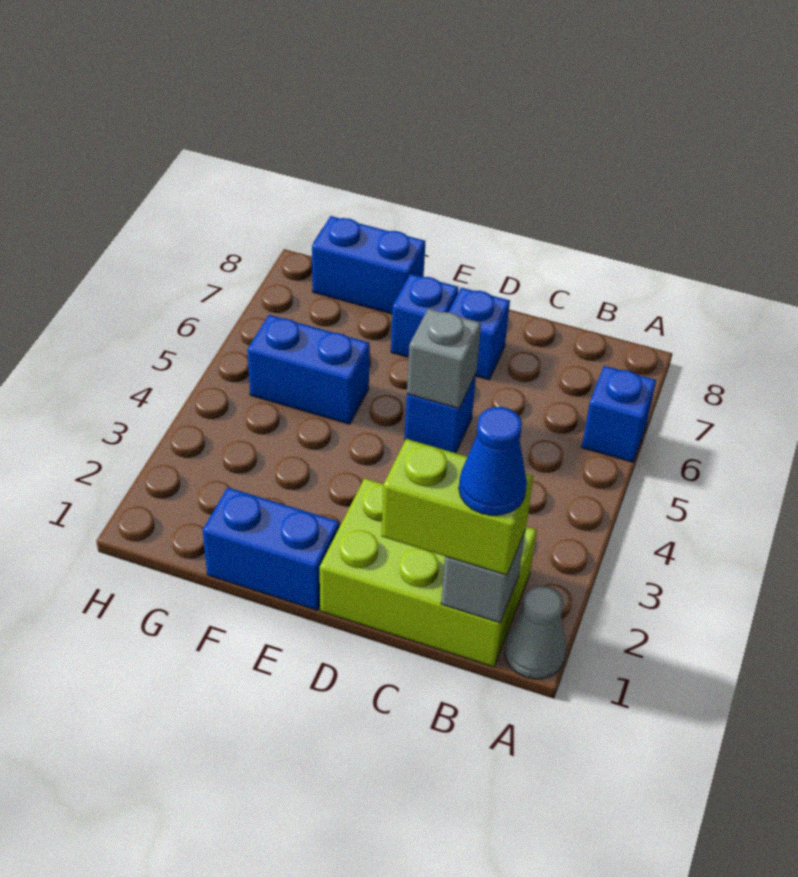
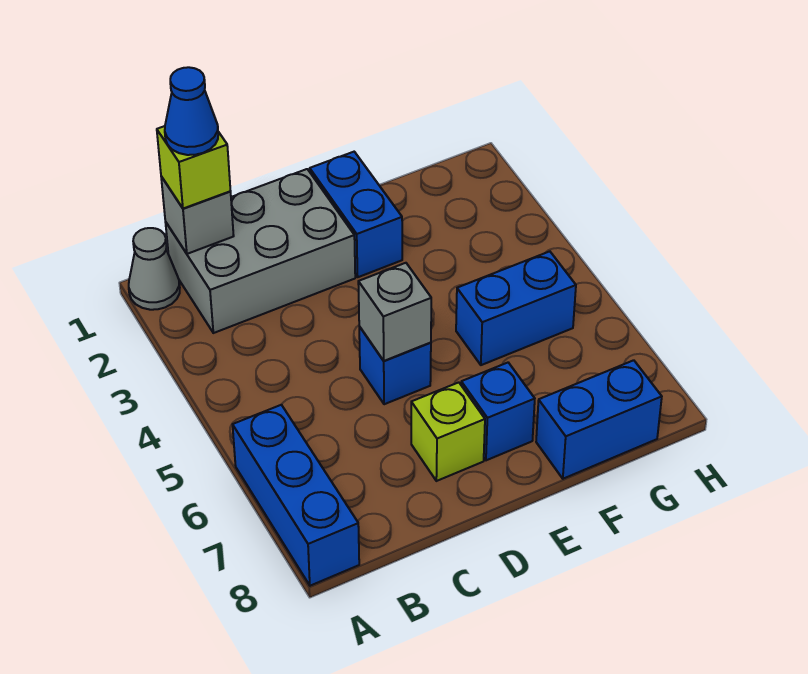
blue 1x1 brick [582,366,656,462] -> blue 1x3 brick [233,405,359,586]
lime 2x3 brick [320,478,537,667] -> grey 2x3 brick [165,169,355,333]
lime 1x2 brick [381,439,533,575] -> lime 1x1 brick [157,126,230,209]
blue 1x1 brick [449,287,510,380] -> lime 1x1 brick [411,382,485,481]
blue 1x2 brick [203,487,339,610] -> blue 1x2 brick turned to [310,152,402,277]

